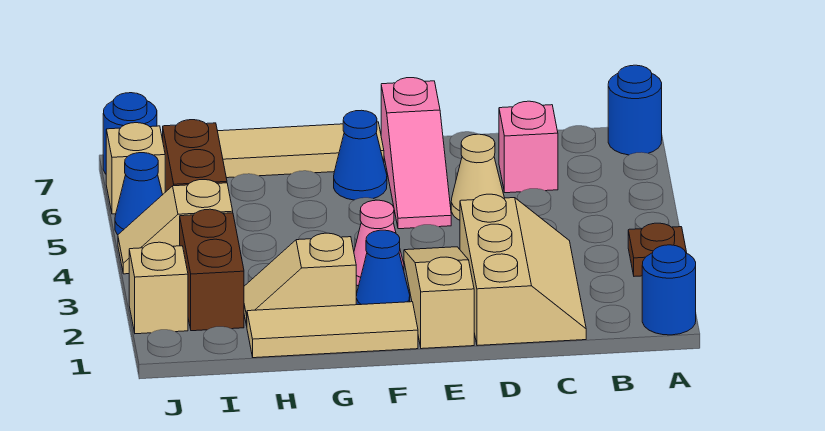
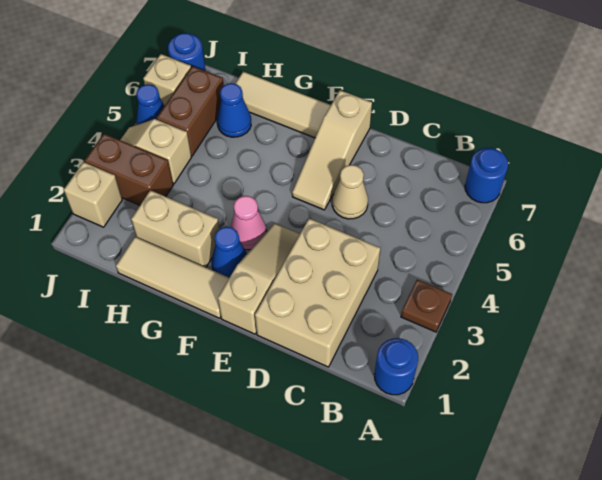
tan 2x3 slope [460,194,586,346] -> tan 2x3 brick [255,219,380,367]
pink 1x1 brick [499,101,558,193] -> none
pink 1x3 slope [381,78,451,229] -> tan 1x3 slope [292,90,372,210]
blue 1x1 cone [334,110,387,200] -> blue 1x1 cone moved to [217,83,251,137]
tan 1x2 slope [244,233,356,326] -> tan 1x2 brick [131,190,219,267]
brown 1x2 brick [180,209,244,331] -> brown 1x2 brick turned to [85,134,173,205]

